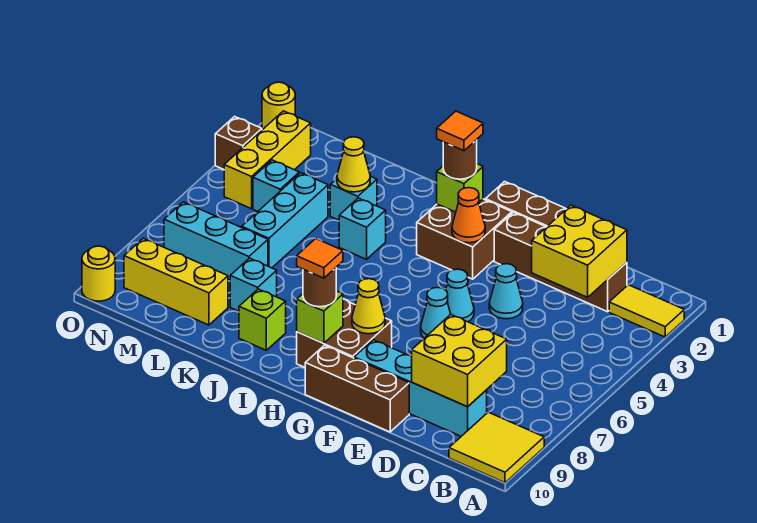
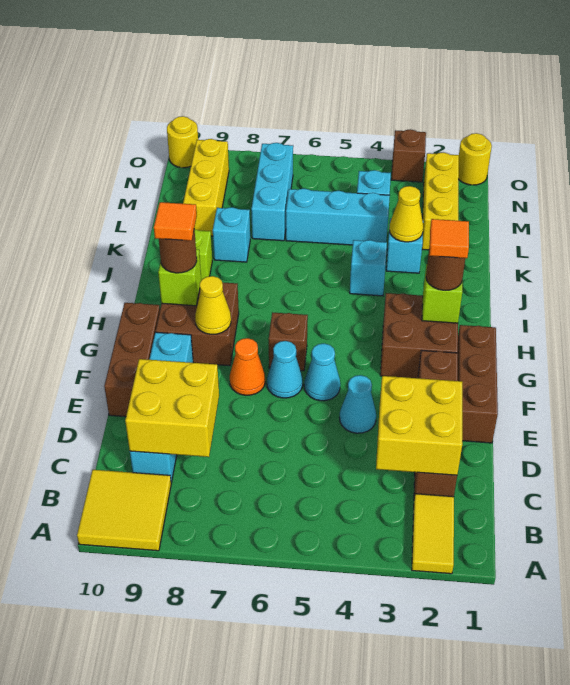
orange 1x1 cone [452,188,485,243] -> orange 1x1 cone moved to [230,338,265,395]
none -> brown 1x1 brick [269,312,308,371]
yellow 1x3 brick [224,111,311,209] -> yellow 1x3 brick turned to [422,153,459,250]

